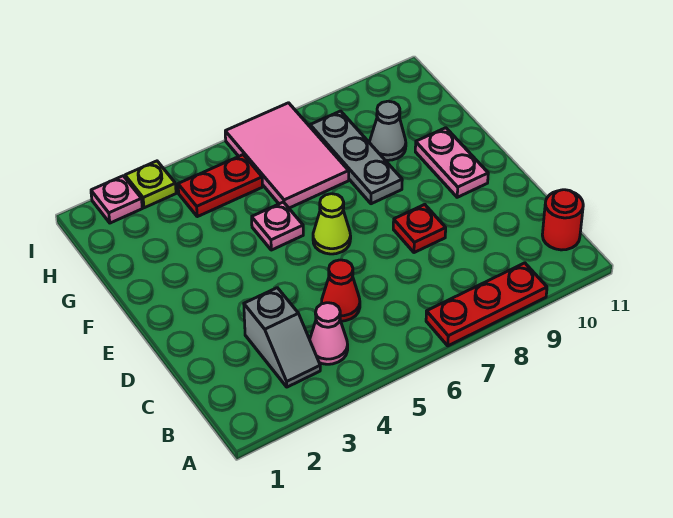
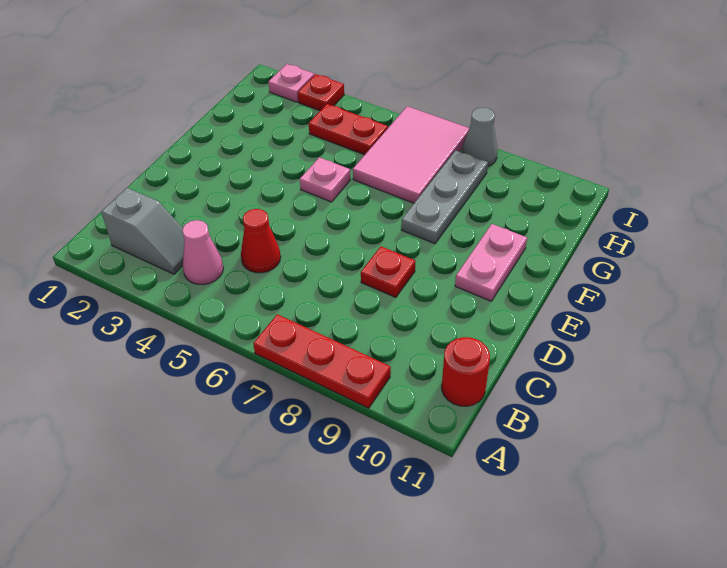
grey 1x2 slope [244,288,320,387] -> grey 1x2 slope turned to [101,188,185,274]
lime 1x1 cone [313,194,351,254] -> none
grey 1x1 cone [370,101,406,160] -> grey 1x1 cone moved to [462,107,497,166]
lime 1x1 plate [125,161,176,208] -> red 1x1 plate [298,74,344,111]

